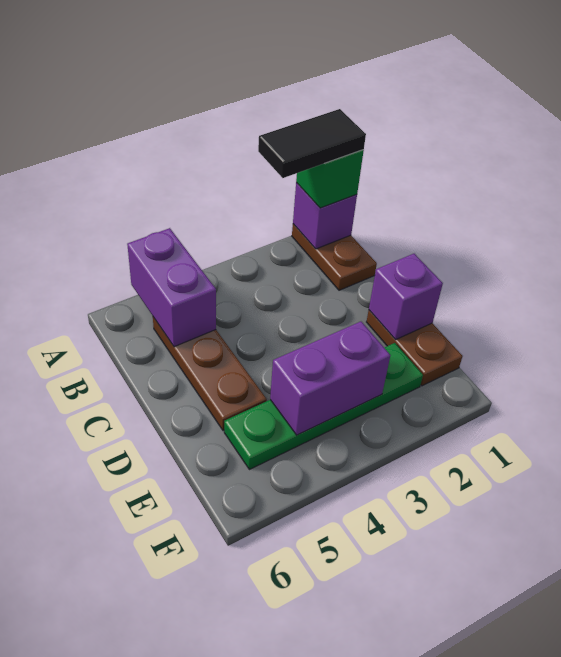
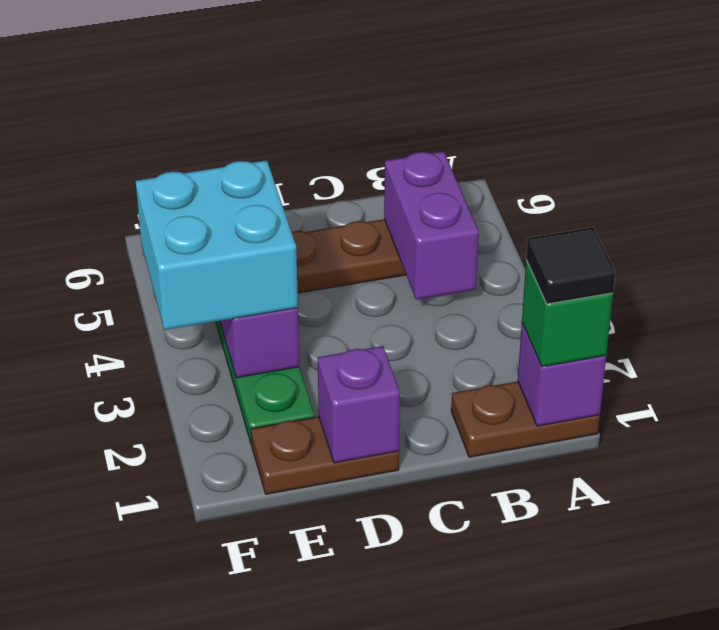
black 1x2 tile [258,109,366,178] -> black 1x1 tile [526,227,615,304]
purple 1x2 brick [127,228,216,347] -> purple 1x2 brick turned to [384,151,479,300]
none -> cyan 2x2 brick [136,160,298,330]

